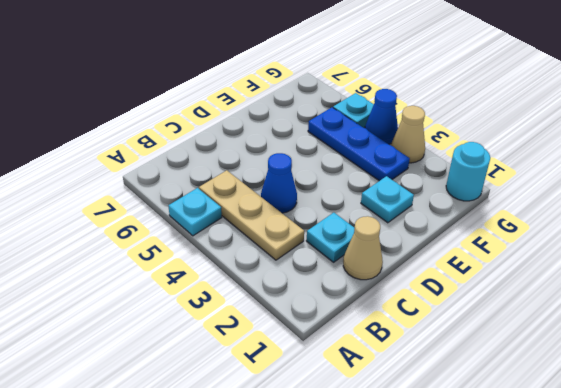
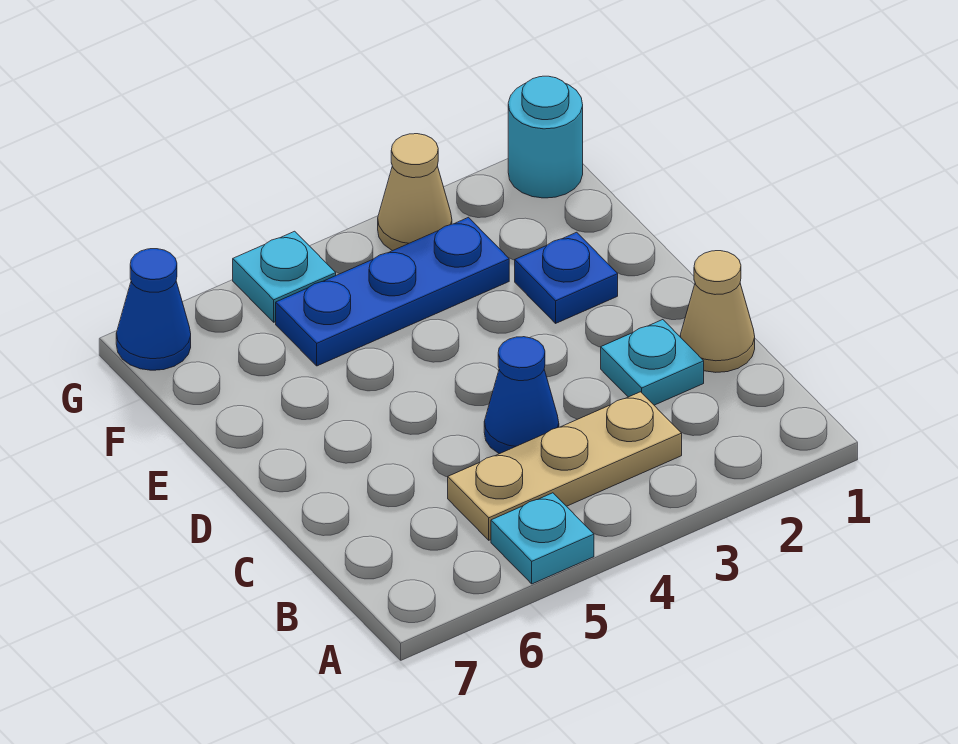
cyan 1x1 plate [361,176,414,223] -> blue 1x1 plate [515,232,618,323]
blue 1x1 cone [365,89,398,144] -> blue 1x1 cone moved to [116,249,191,370]

